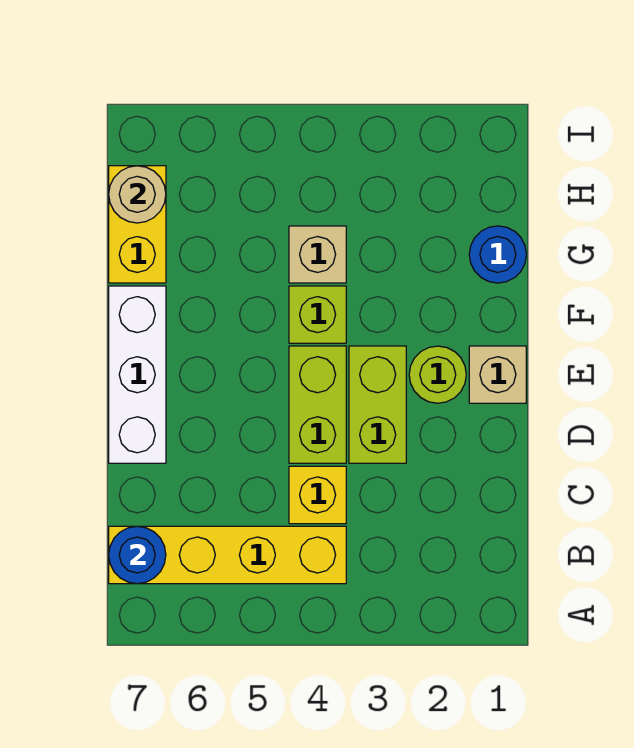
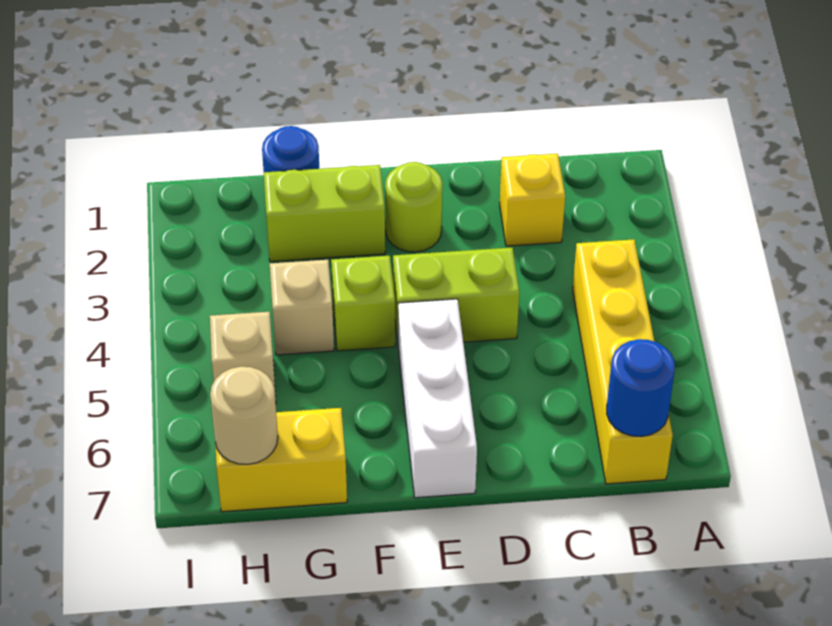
yellow 1x1 brick [289,466,346,524] -> yellow 1x1 brick moved to [500,154,565,246]
lime 1x2 brick [349,346,406,463] -> lime 1x2 brick moved to [264,165,385,262]
white 1x3 brick [109,286,166,463] -> white 1x3 brick turned to [398,299,477,498]
tan 1x1 brick [469,346,526,403] -> tan 1x1 brick moved to [210,312,276,404]

